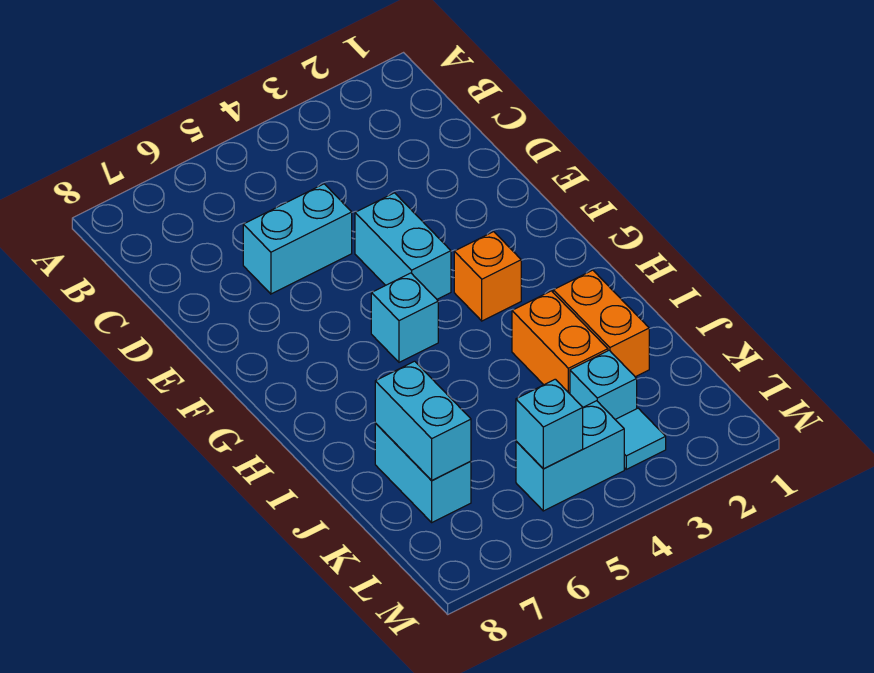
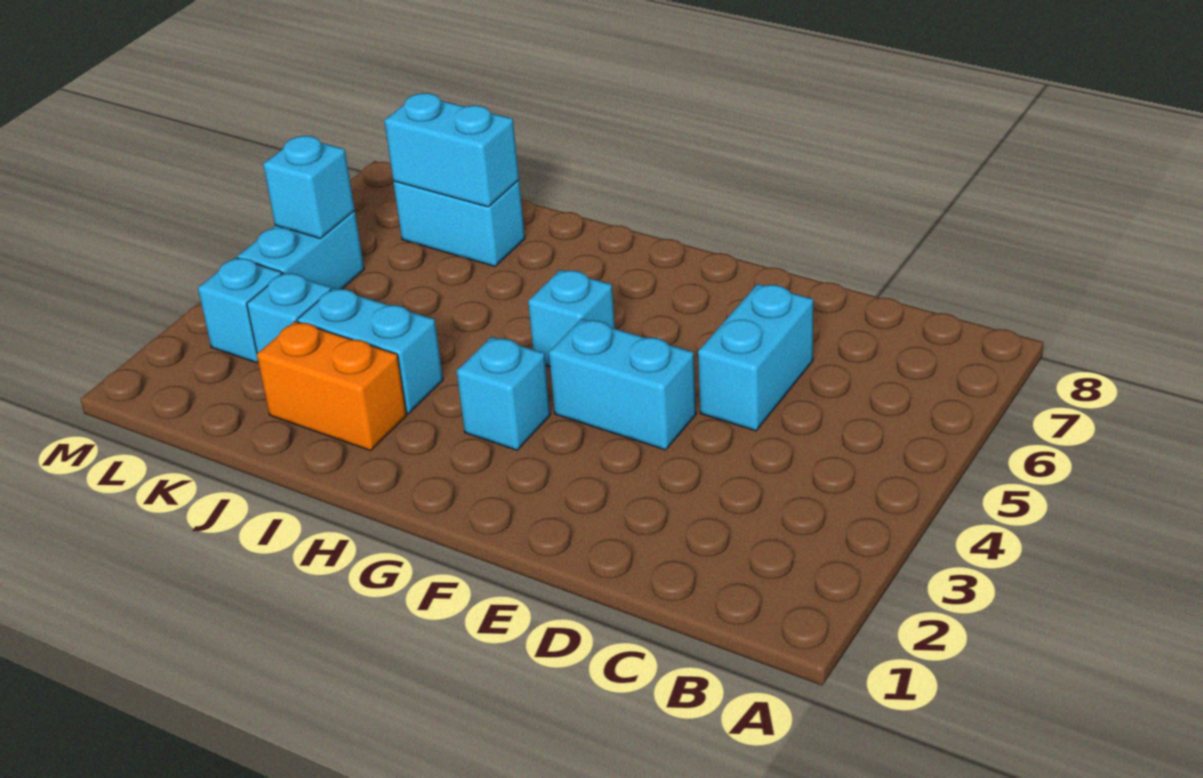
orange 1x1 brick [454,232,521,321] -> cyan 1x1 brick [457,337,550,450]
orange 1x2 brick [512,291,608,394] -> cyan 1x2 brick [297,288,443,414]
cyan 1x1 tile [615,408,666,469] -> cyan 1x1 brick [198,258,282,363]

